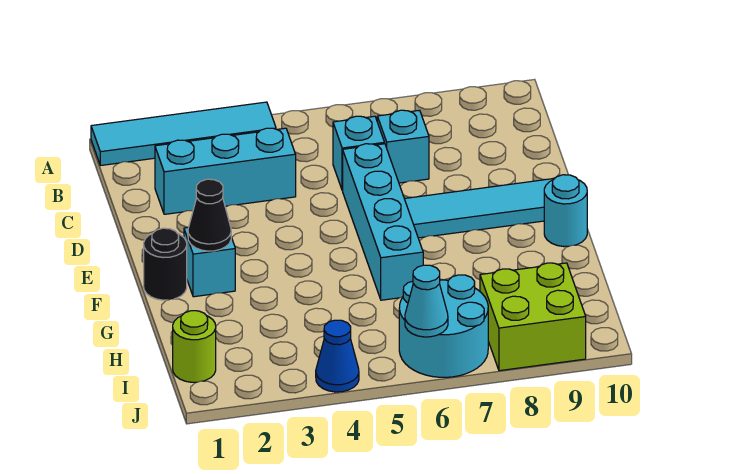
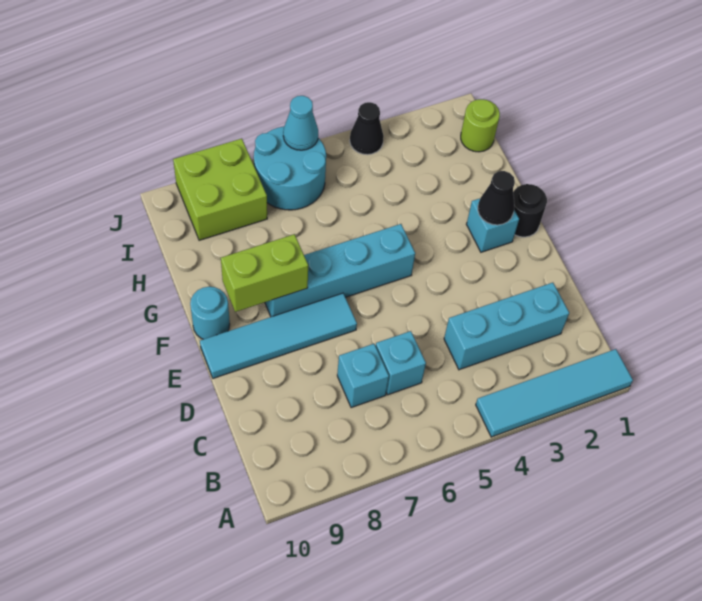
cyan 1x4 brick [343,144,423,300] -> cyan 1x4 brick turned to [265,224,415,317]
none -> lime 1x2 brick [221,234,308,312]
blue 1x1 cone [316,320,359,392] -> black 1x1 cone [350,102,384,155]

